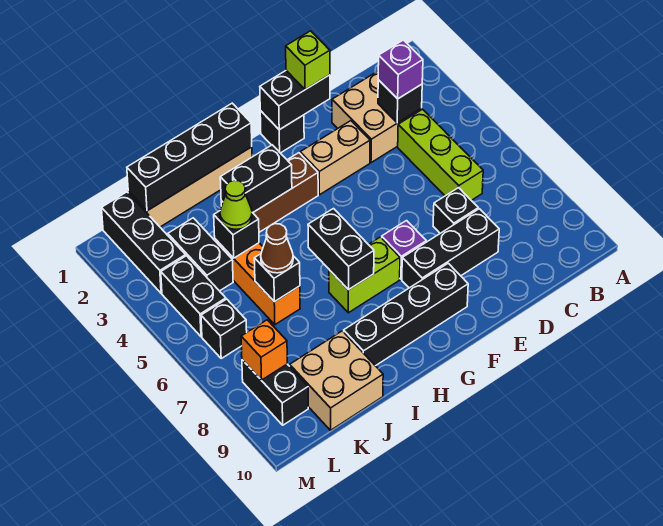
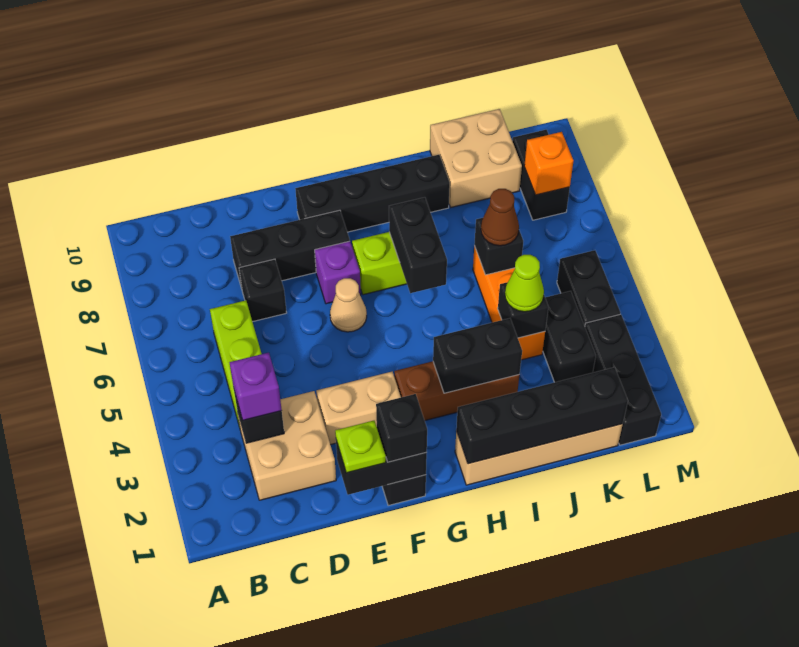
lime 1x1 brick [286,31,330,90] -> lime 1x1 plate [335,421,386,473]
none -> tan 1x1 cone [330,278,367,332]
black 1x1 brick [201,299,247,358] -> black 1x1 brick moved to [376,394,427,462]

